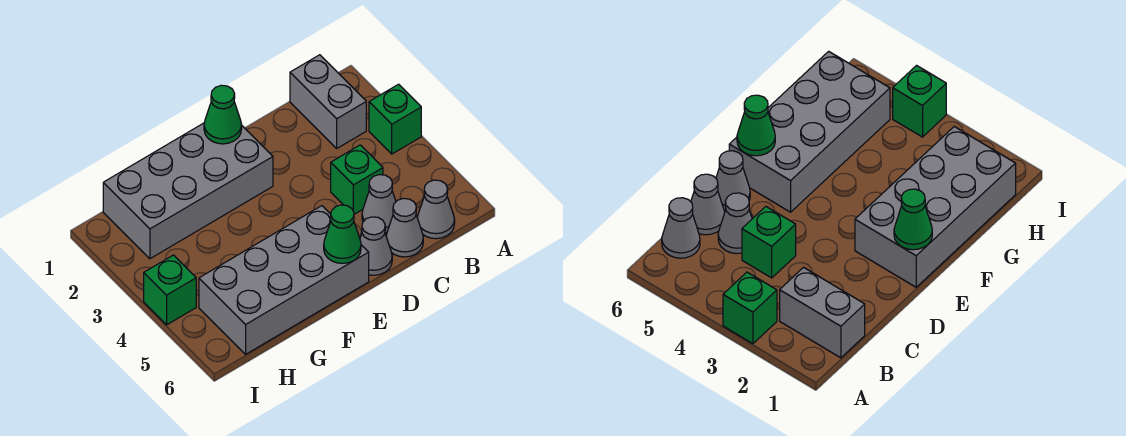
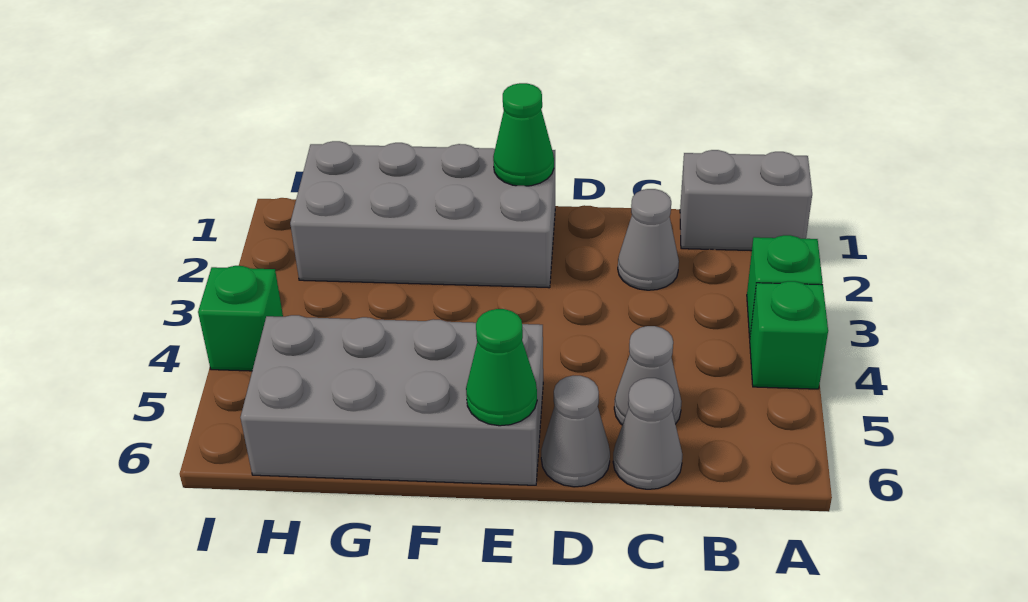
grey 1x2 brick [290,55,366,148] -> grey 1x2 brick turned to [680,150,812,251]
grey 1x1 cone [417,180,455,239] -> grey 1x1 cone moved to [618,189,679,290]
green 1x1 brick [331,145,383,214] -> green 1x1 brick moved to [750,281,828,389]

